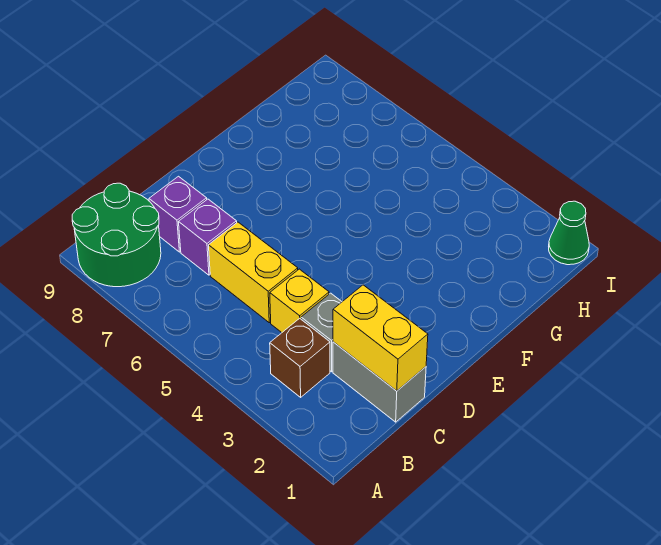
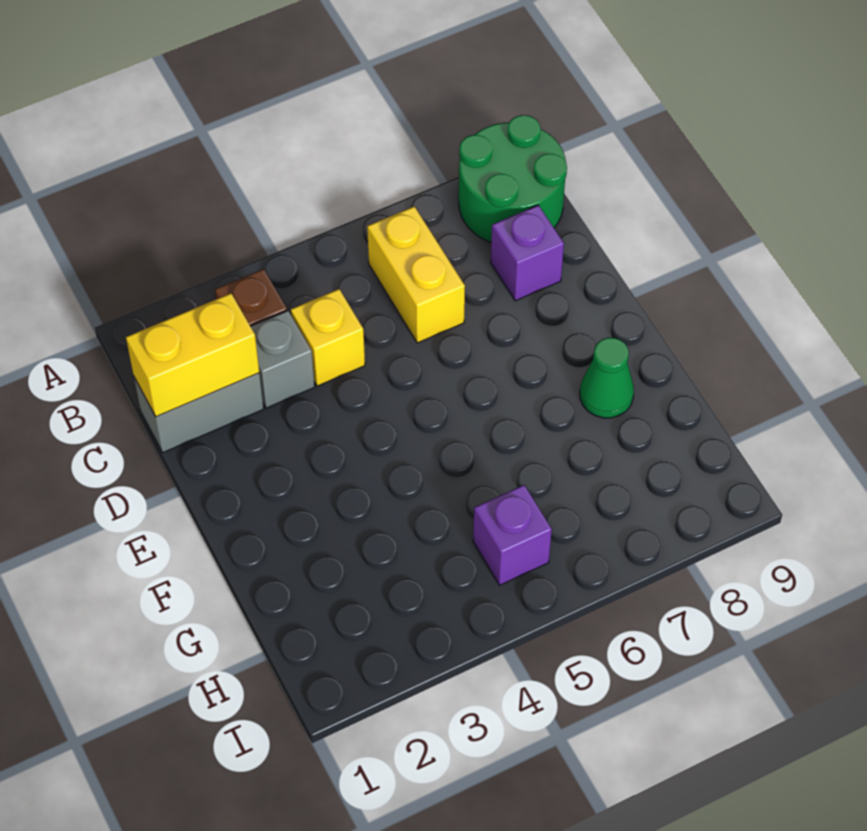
yellow 1x2 brick [209,222,298,323] -> yellow 1x2 brick turned to [367,206,465,343]
purple 1x1 brick [179,199,237,275] -> purple 1x1 brick moved to [473,485,552,585]
green 1x1 cone [549,201,589,265] -> green 1x1 cone moved to [580,338,634,418]

